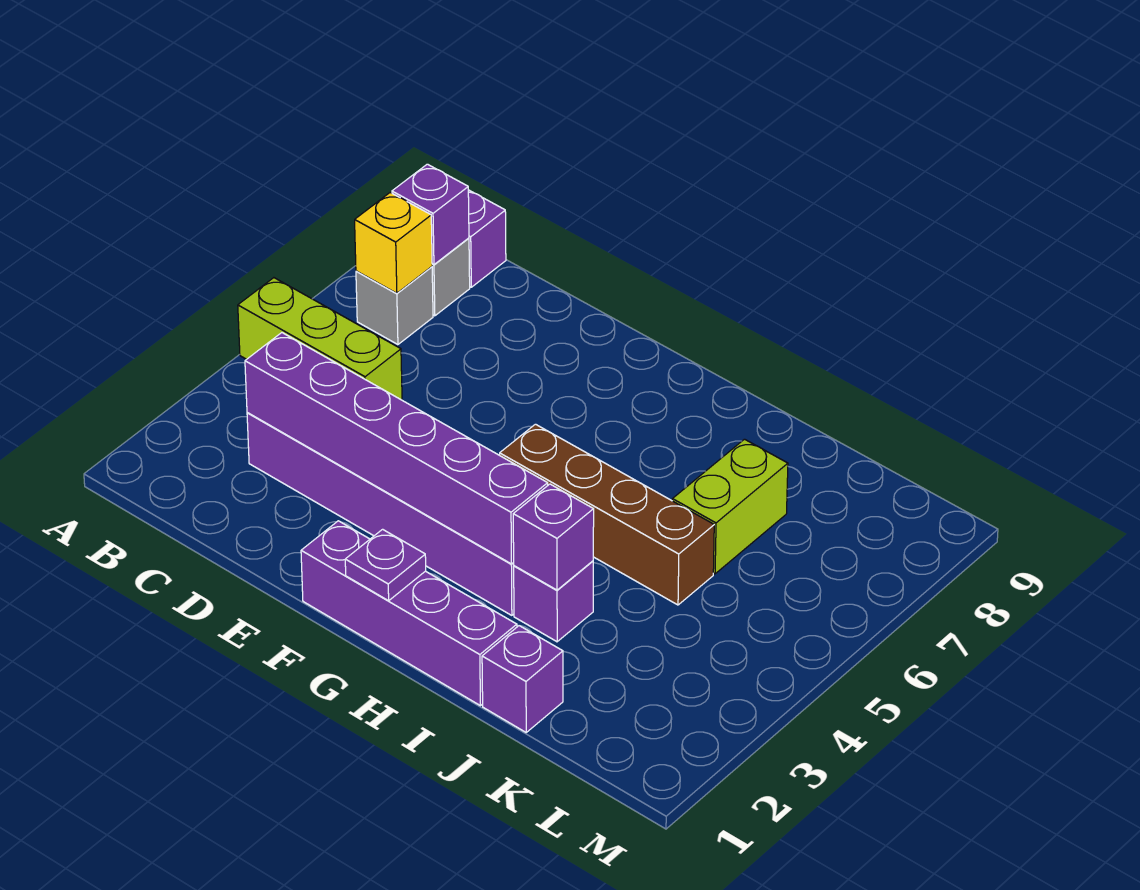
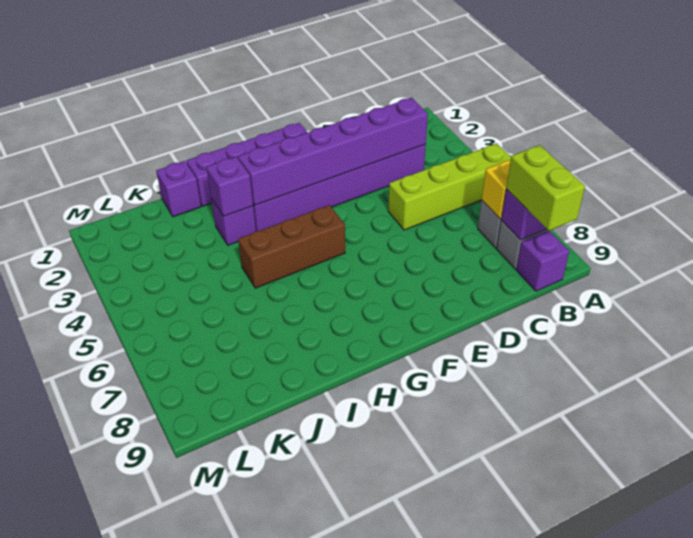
lime 1x3 brick [238,278,402,400] -> lime 1x4 brick [388,143,511,230]
purple 1x1 plate [345,529,426,601] -> none
brown 1x4 brick [500,424,714,605] -> brown 1x3 brick [238,205,345,288]
lime 1x2 brick [672,439,788,574] -> lime 1x2 brick moved to [506,145,585,231]

